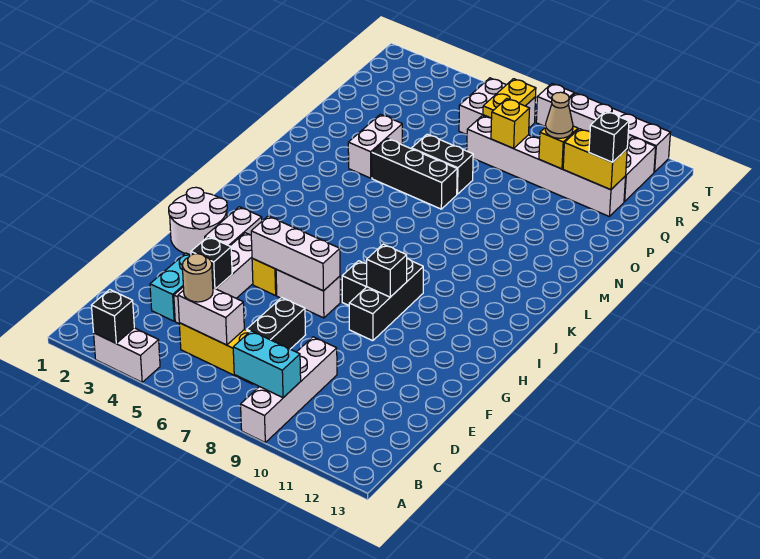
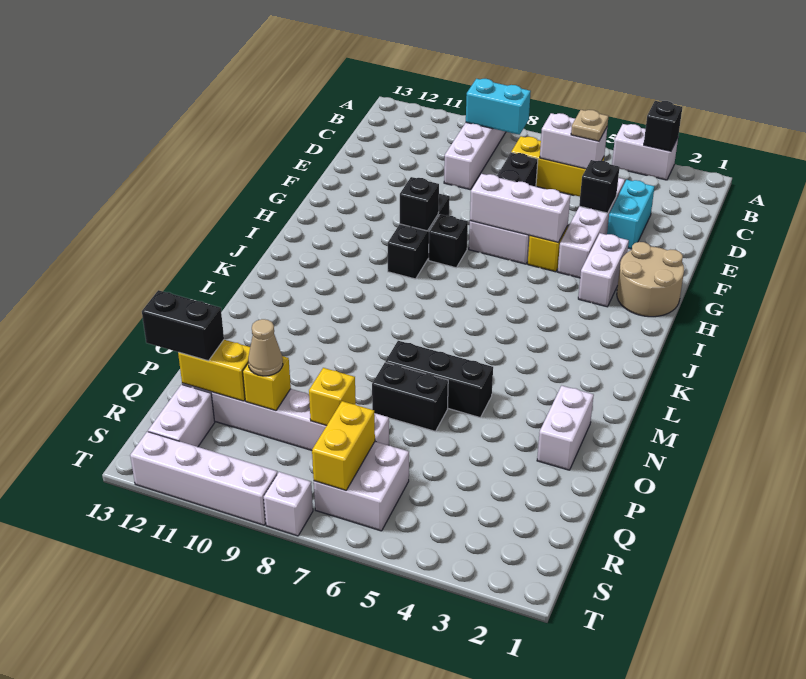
tan 1x1 round brick [182,254,213,302] -> tan 1x1 plate [571,110,608,141]
white 2x2 round brick [169,187,227,255] -> tan 2x2 round brick [617,242,684,317]
white 1x2 brick [348,114,402,178] -> white 1x2 brick moved to [537,386,594,470]
black 1x1 brick [589,111,629,162] -> black 1x2 brick [142,290,224,361]
yellow 1x2 plate [483,79,536,118] -> yellow 1x2 brick [312,401,375,490]

